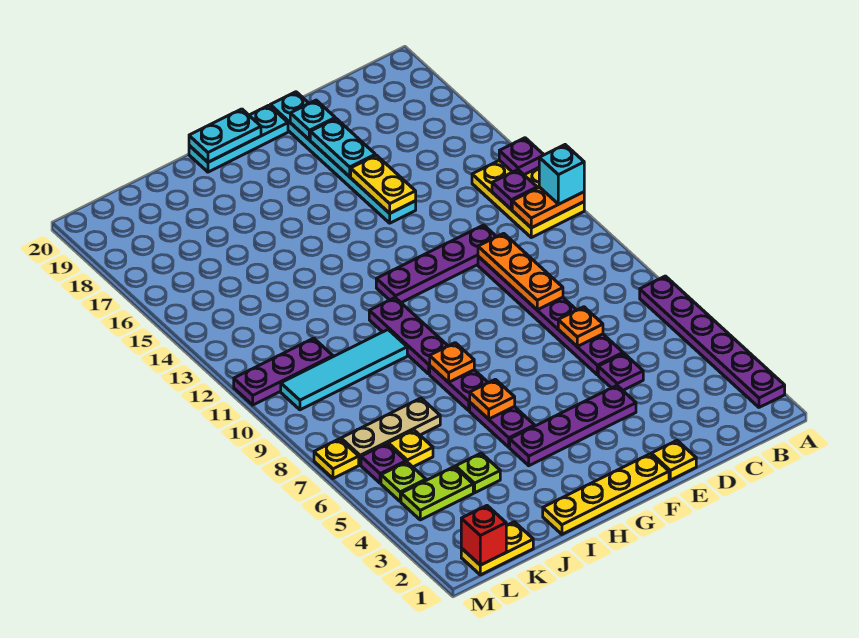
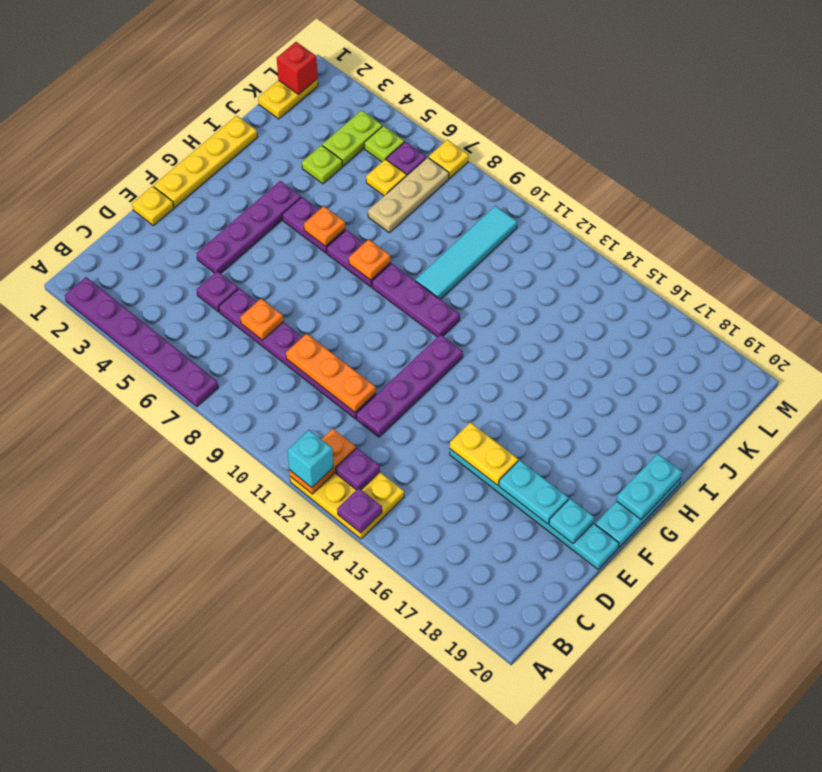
purple 1x3 plate [234,338,333,405] -> none

